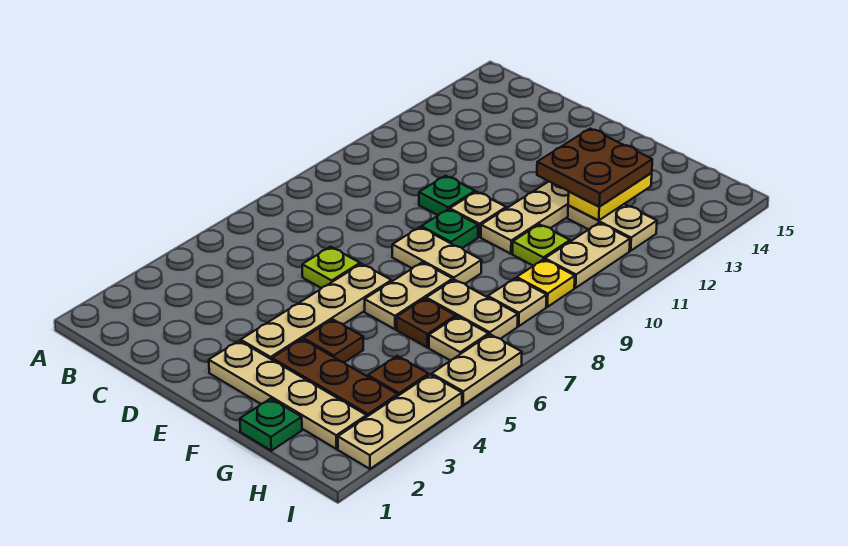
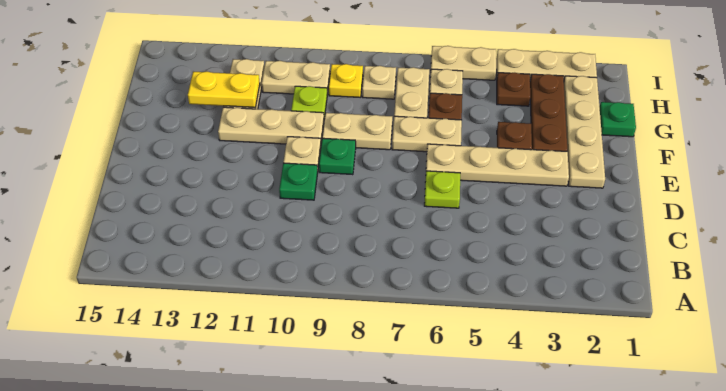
tan 1x2 plate [392,227,482,284] -> tan 1x2 plate turned to [322,113,392,150]
brown 2x2 plate [537,129,652,207] -> none

